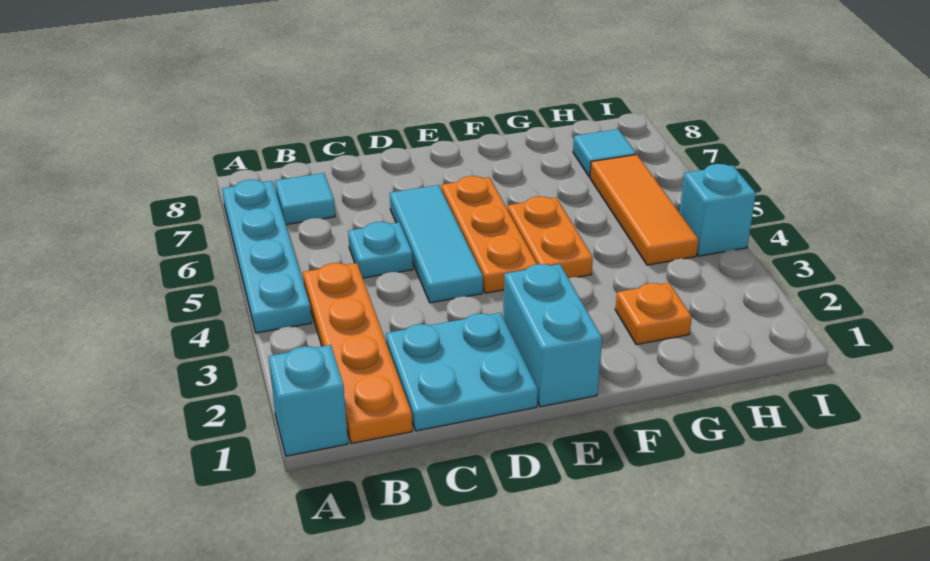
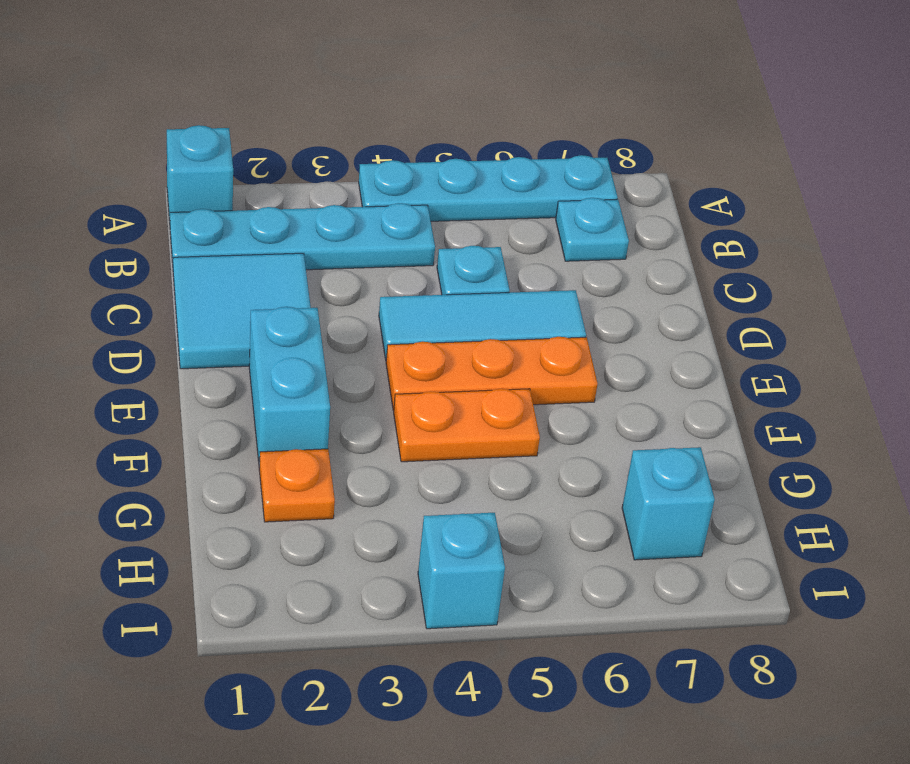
orange 1x4 plate [303,263,412,444] -> cyan 1x4 plate [170,203,435,270]
cyan 1x1 tile [275,173,335,225] -> cyan 1x1 plate [556,198,629,261]
cyan 2x2 plate [386,313,538,431] -> cyan 2x2 tile [173,253,311,369]
cyan 1x2 brick [503,264,602,407] -> cyan 1x2 brick turned to [249,307,330,468]
orange 1x3 tile [590,155,699,265] -> none
cyan 1x1 tile [573,129,636,177] -> cyan 1x1 brick [622,447,715,560]

